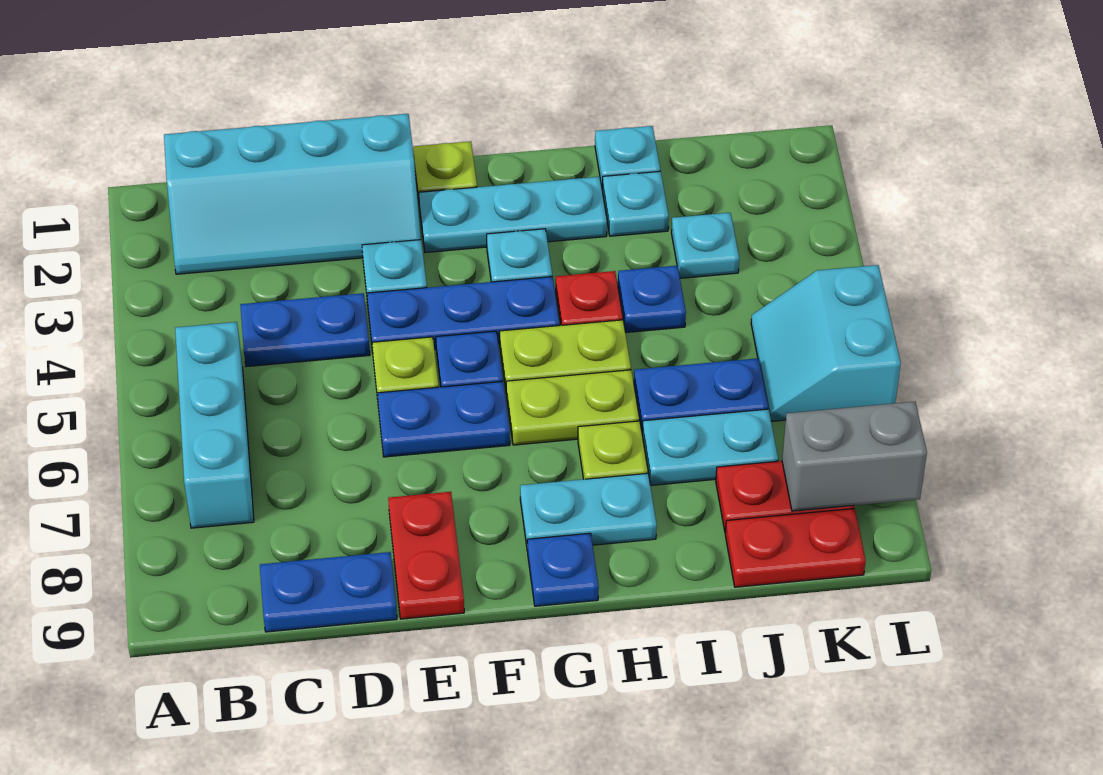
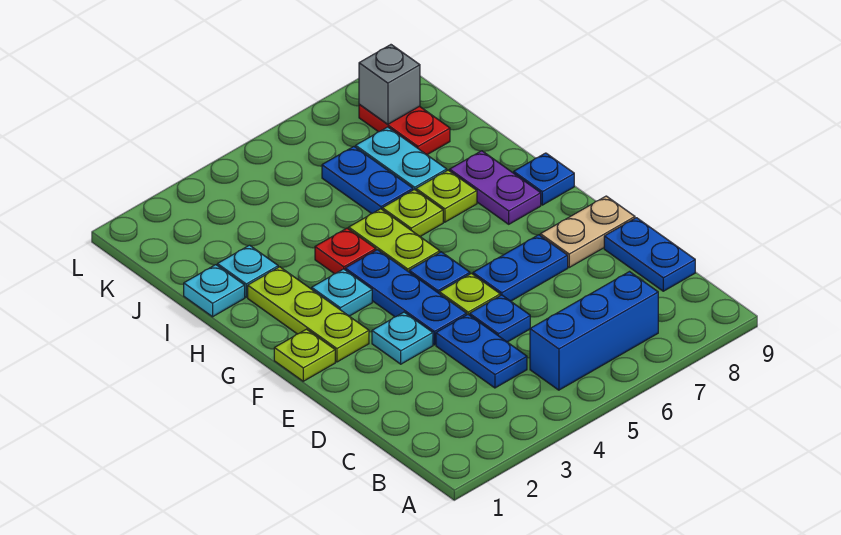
cyan 2x4 slope [164,114,421,274] -> none
cyan 1x3 brick [175,322,254,528] -> blue 1x3 brick [530,272,658,390]
blue 1x2 plate [377,381,510,457] -> blue 1x2 plate turned to [473,235,568,301]
red 1x2 plate [388,492,464,619] -> tan 1x2 plate [540,196,635,267]
cyan 1x3 plate [419,177,607,253] -> lime 1x3 plate [248,267,369,362]
lime 1x2 plate [506,370,639,445] -> lime 1x1 plate [382,189,443,236]
cyan 1x2 plate [520,473,657,551] -> purple 1x2 plate [450,151,541,224]
blue 1x1 plate [618,266,686,333] -> blue 1x1 plate moved to [470,295,530,342]
cyan 1x1 plate [671,213,739,278] -> none
red 1x2 plate [725,508,866,587] -> none
cyan 2x2 slope [751,265,901,421] -> none
grey 1x2 brick [782,402,927,511] -> grey 1x1 brick [359,45,420,124]

